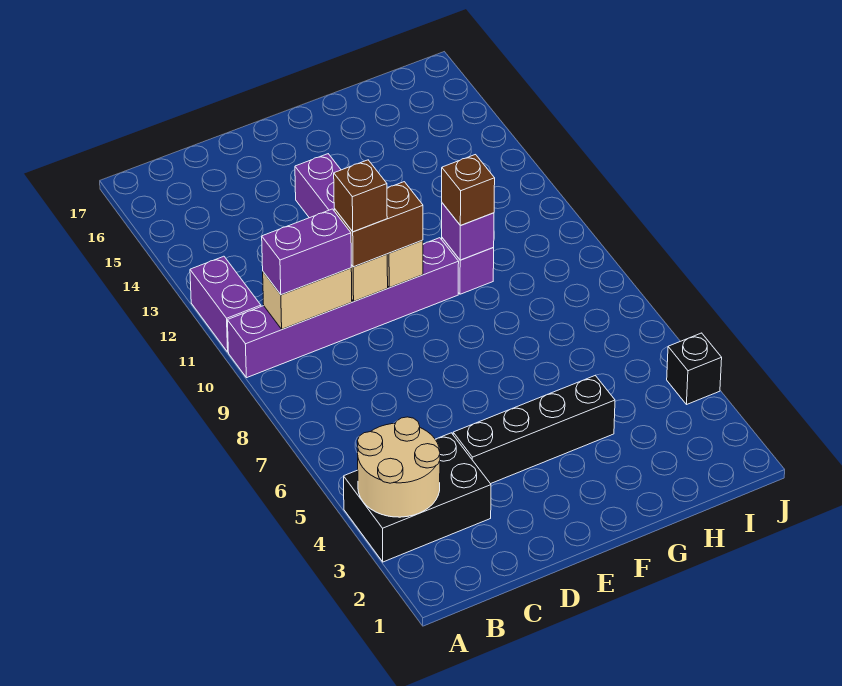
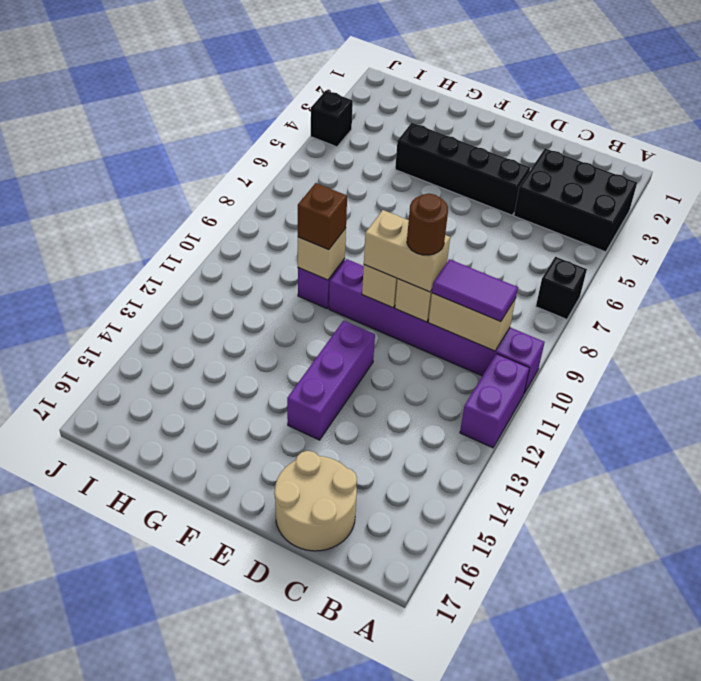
tan 2x2 round brick [358,417,440,517] -> tan 2x2 round brick moved to [274,451,357,551]
none -> black 1x1 brick [536,257,587,319]
purple 1x2 brick [262,209,351,295] -> purple 1x2 tile [432,259,518,322]
brown 1x2 brick [334,182,423,267] -> tan 1x2 brick [364,210,450,292]
brown 1x1 brick [334,160,387,232] -> brown 1x1 round brick [407,194,448,255]
purple 1x1 brick [442,203,494,260] -> tan 1x1 brick [297,228,346,280]

